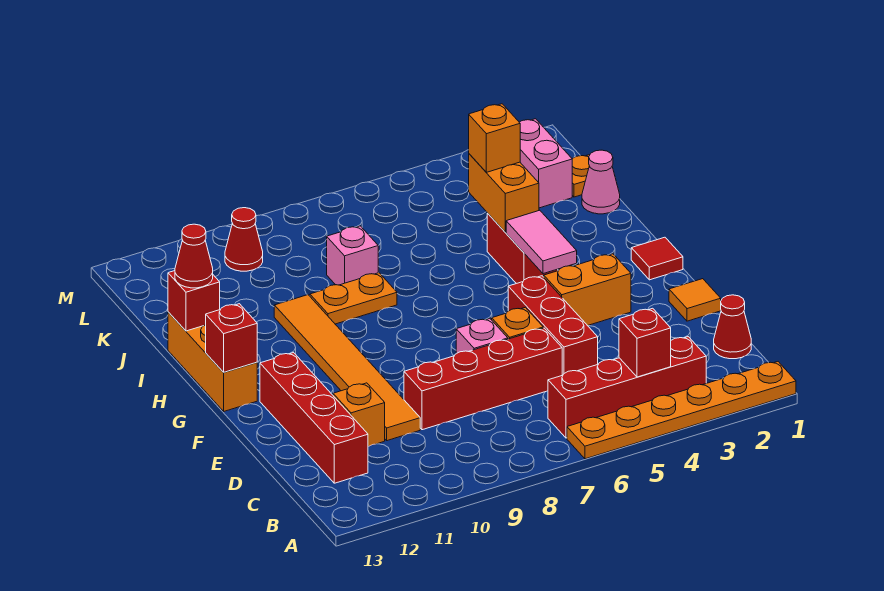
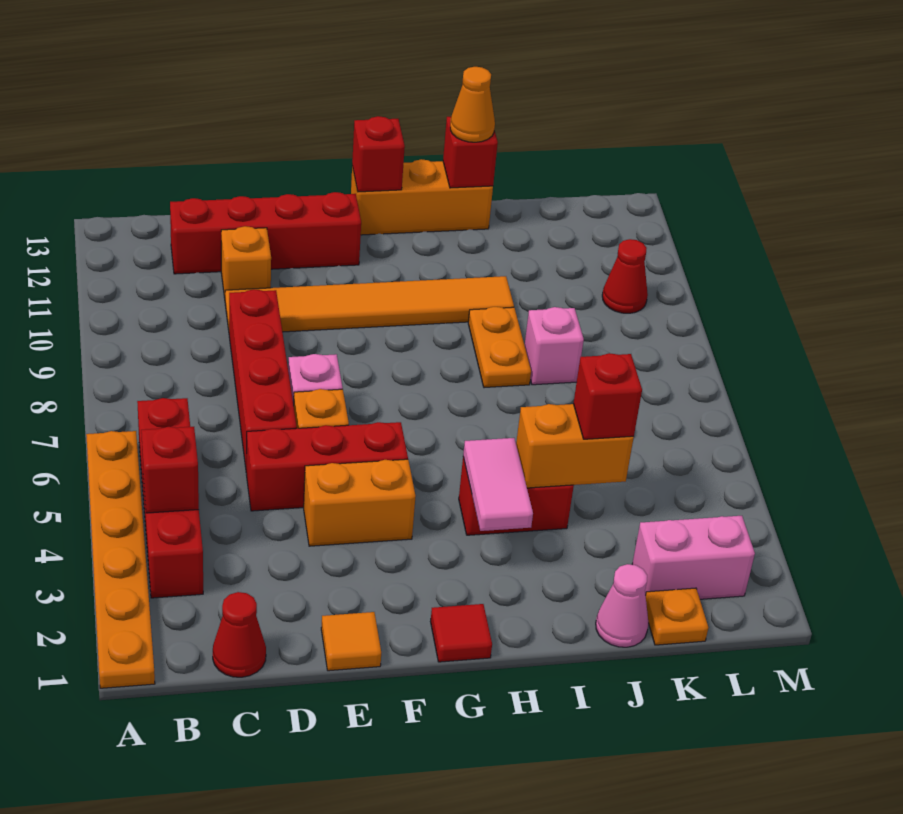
orange 1x2 brick [544,254,631,326] -> orange 1x2 brick turned to [304,459,416,546]
pink 1x2 tile [506,210,577,274] -> pink 1x2 tile turned to [463,438,533,531]
red 1x1 cone [175,224,213,288] -> orange 1x1 cone [450,67,495,142]
orange 1x1 brick [469,104,520,172] -> red 1x1 brick [573,353,642,439]

